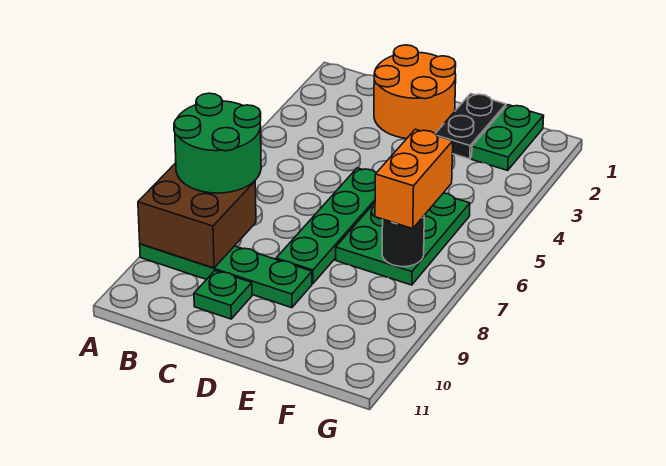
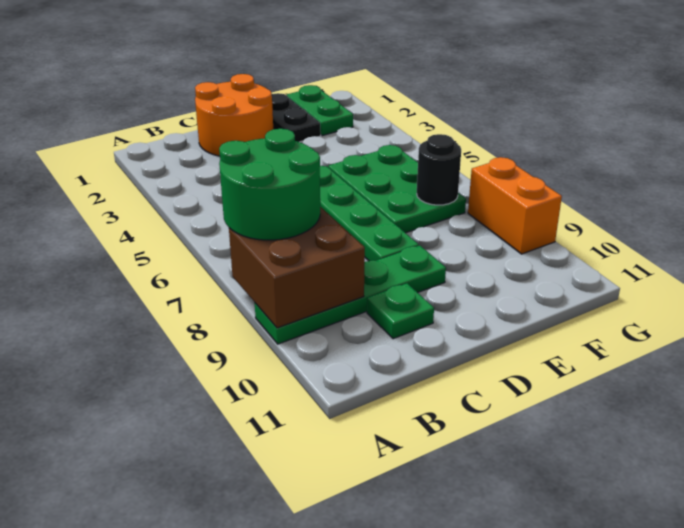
orange 1x2 brick [375,129,453,229] -> orange 1x2 brick moved to [468,157,562,254]

